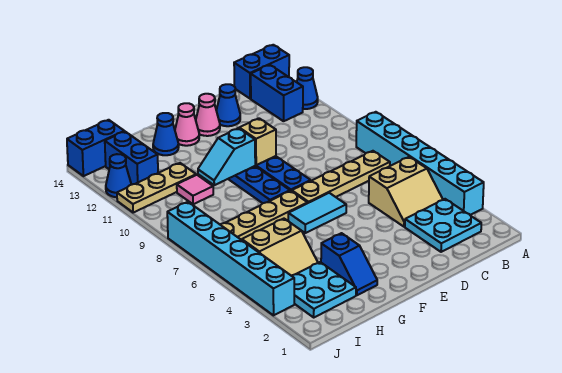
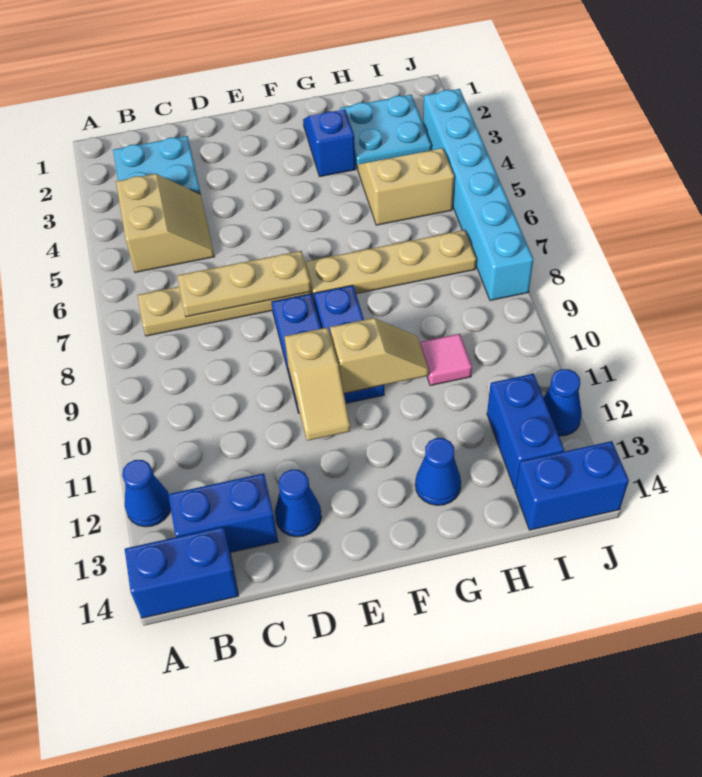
cyan 1x6 brick [356,112,484,215] -> none
tan 2x2 slope [369,157,443,227] -> tan 2x2 slope turned to [116,174,214,272]
blue 1x2 brick [251,65,303,121] -> blue 1x2 brick turned to [168,473,278,553]
cyan 1x2 tile [288,193,346,233] -> none
pink 1x1 cone [196,94,220,136] -> none
cyan 1x2 slope [198,128,255,185] -> tan 1x2 slope [330,318,429,393]
pink 1x1 cone [175,103,199,146] -> none
tan 1x3 plate [117,163,196,212] -> tan 1x3 plate moved to [177,251,311,317]

